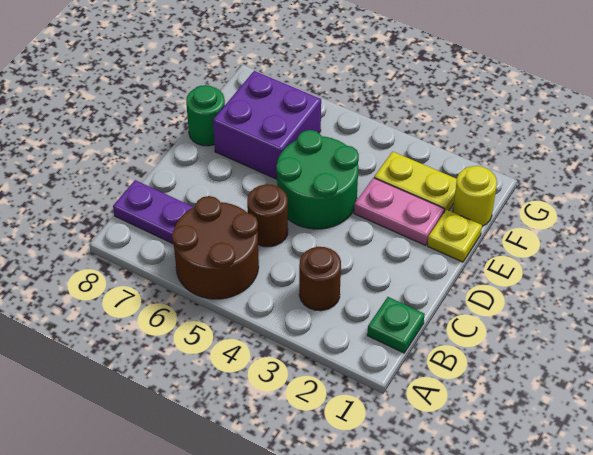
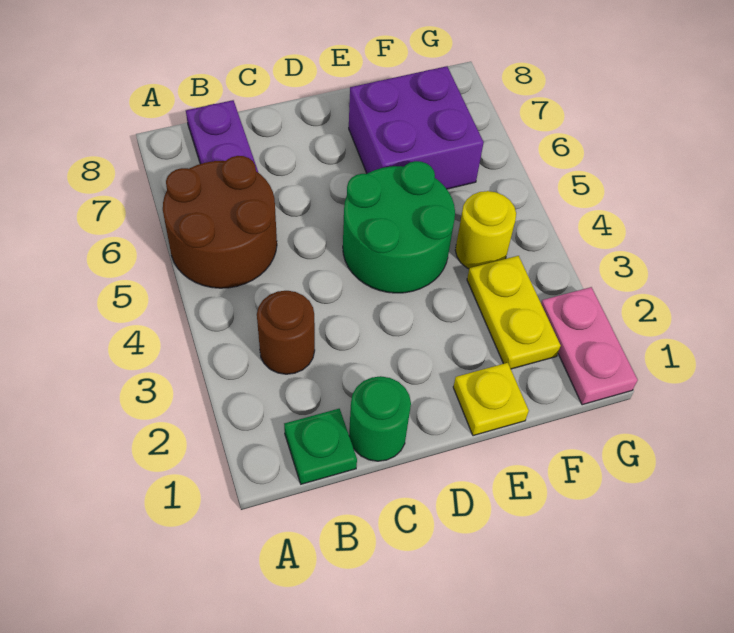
brown 1x1 round brick [247,184,288,247] -> none
pink 1x2 plate [354,178,445,245] -> pink 1x2 plate moved to [541,287,638,405]
green 1x1 round brick [186,85,225,146] -> green 1x1 round brick moved to [349,376,411,461]
yellow 1x1 round brick [453,166,497,226] -> yellow 1x1 round brick moved to [455,191,516,269]

